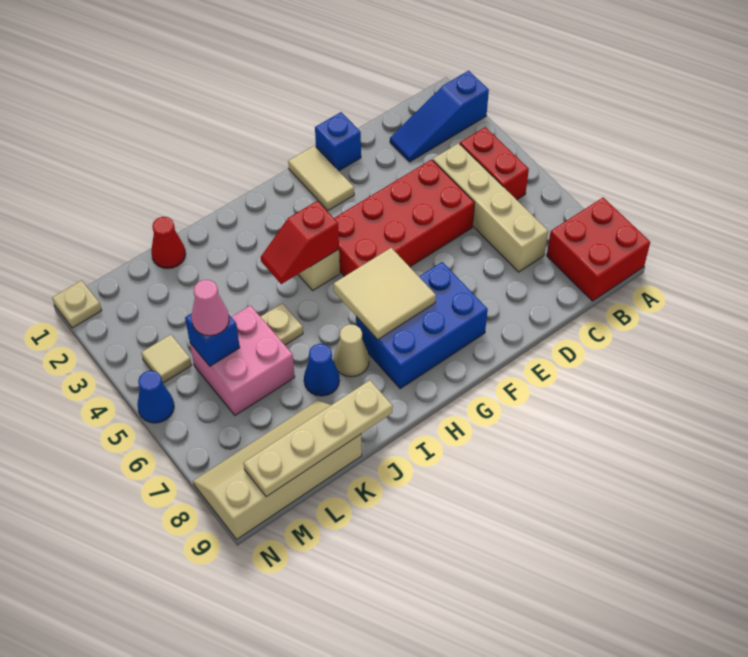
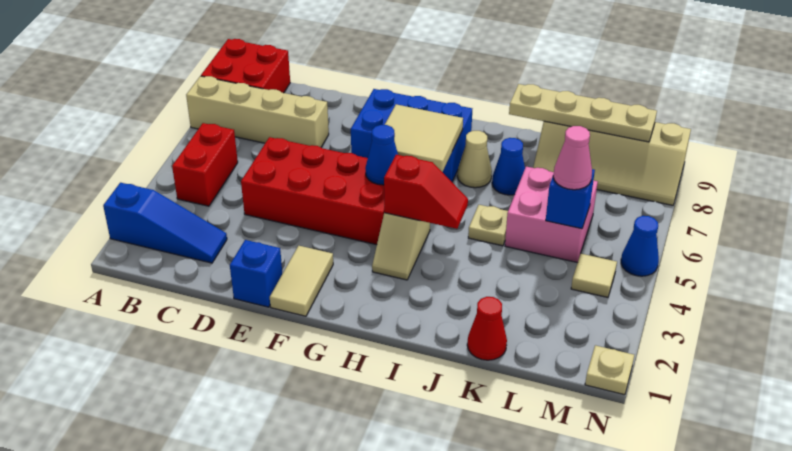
tan 1x4 brick [433,143,548,272] -> tan 1x4 brick turned to [186,76,329,147]
none -> blue 1x1 cone [365,125,398,185]

